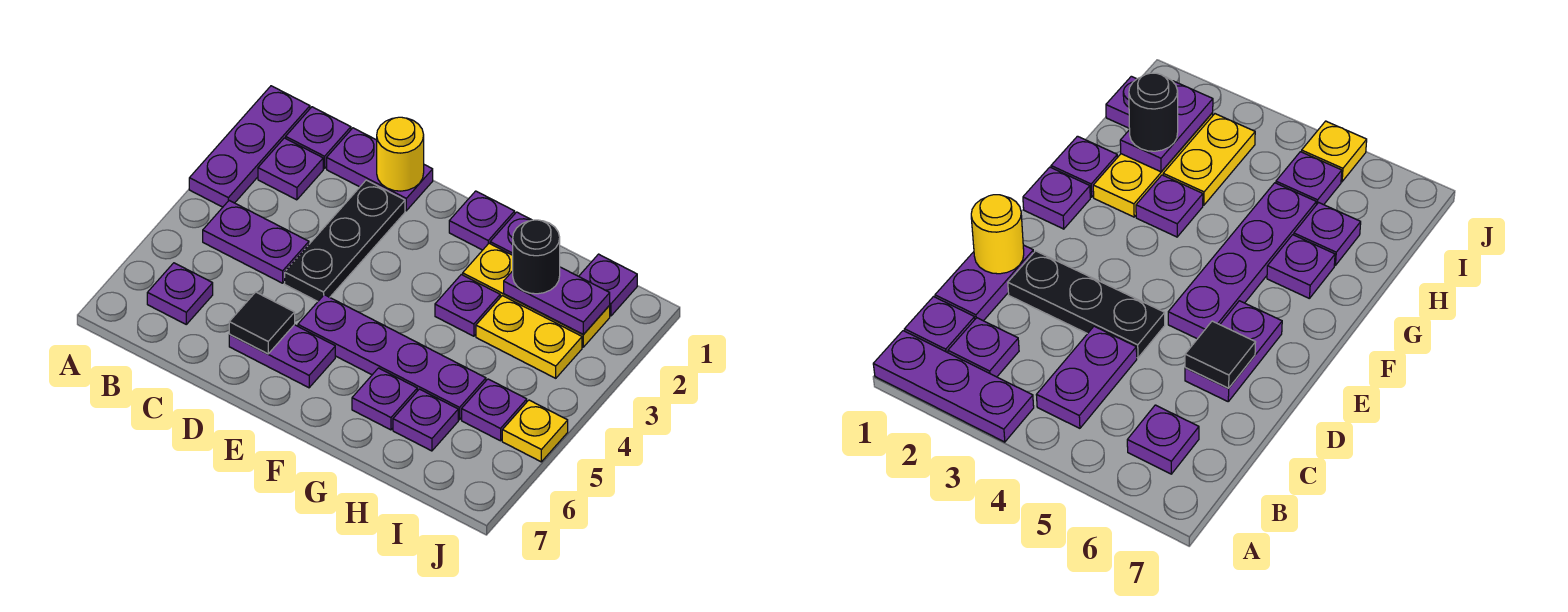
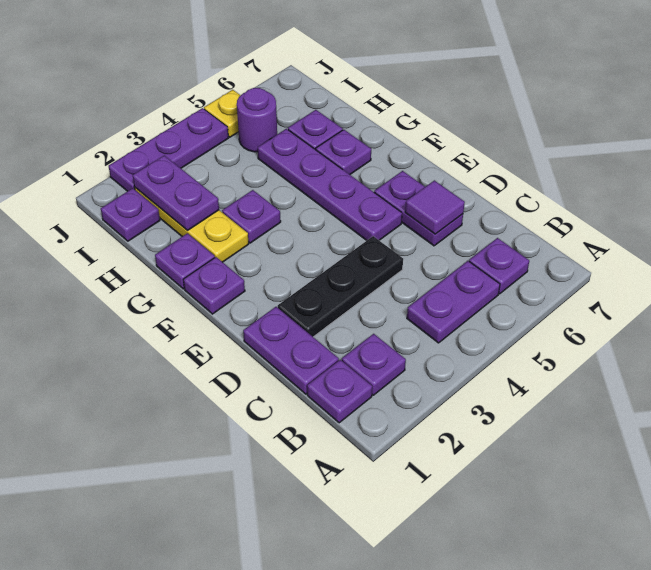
purple 1x3 plate [189,86,310,207] -> purple 1x3 plate moved to [109,108,228,191]
purple 1x2 plate [203,200,309,283] -> purple 1x2 plate turned to [407,261,500,343]
yellow 1x1 round brick [377,117,424,191] -> none
black 1x1 tile [229,292,295,354] -> purple 1x1 tile [405,180,465,234]
black 1x1 round brick [513,220,560,294] -> none
yellow 1x2 plate [476,296,582,378] -> none
purple 1x1 plate [462,379,527,441] -> purple 1x1 round brick [237,88,277,152]

